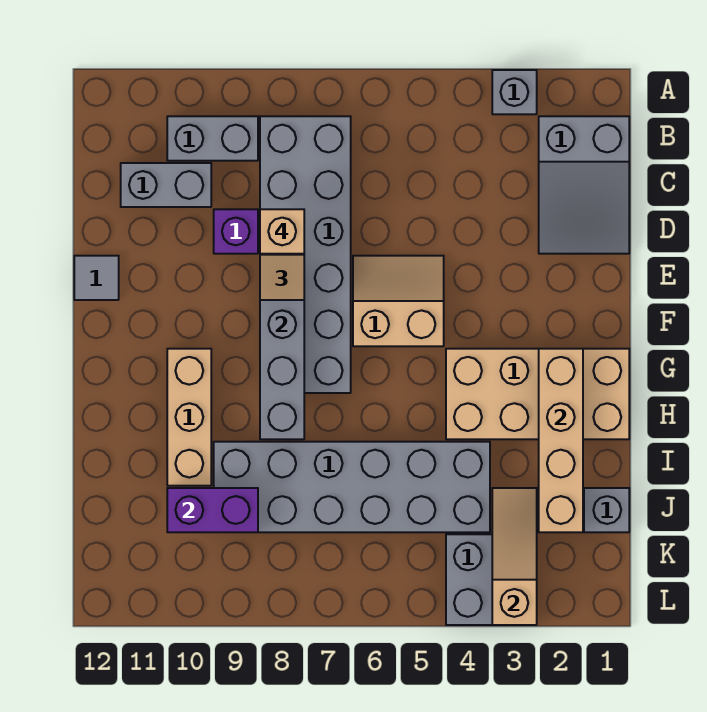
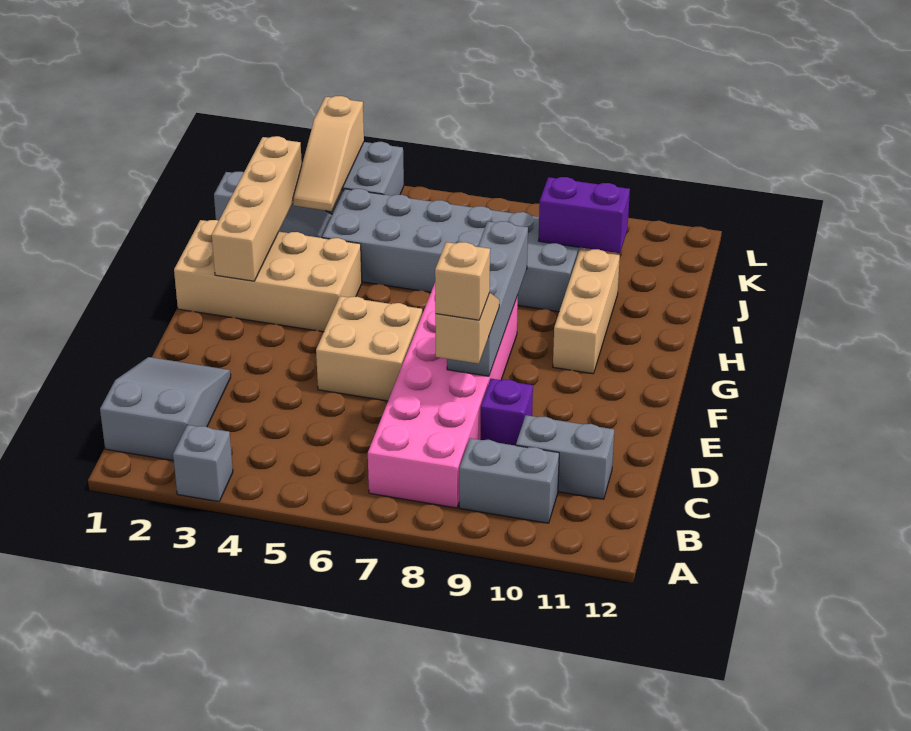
grey 2x6 brick [260,116,351,393] -> pink 2x6 brick [368,284,518,508]
tan 2x2 slope [353,256,444,346] -> tan 2x2 brick [316,296,422,401]
grey 1x1 tile [74,256,119,300] -> none

